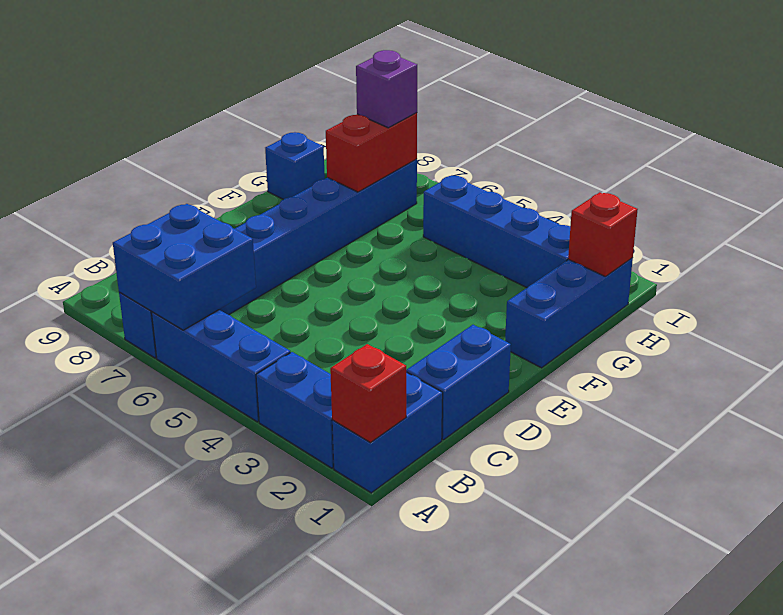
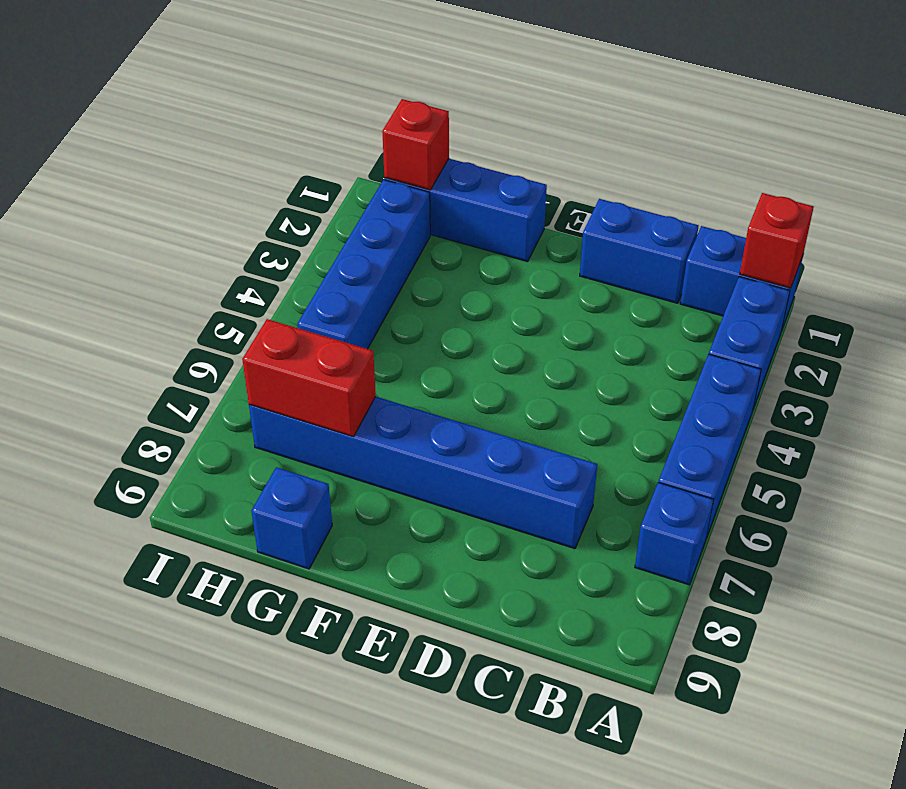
blue 2x2 brick [113,204,256,330] -> none
purple 1x1 brick [356,50,417,128] -> none

